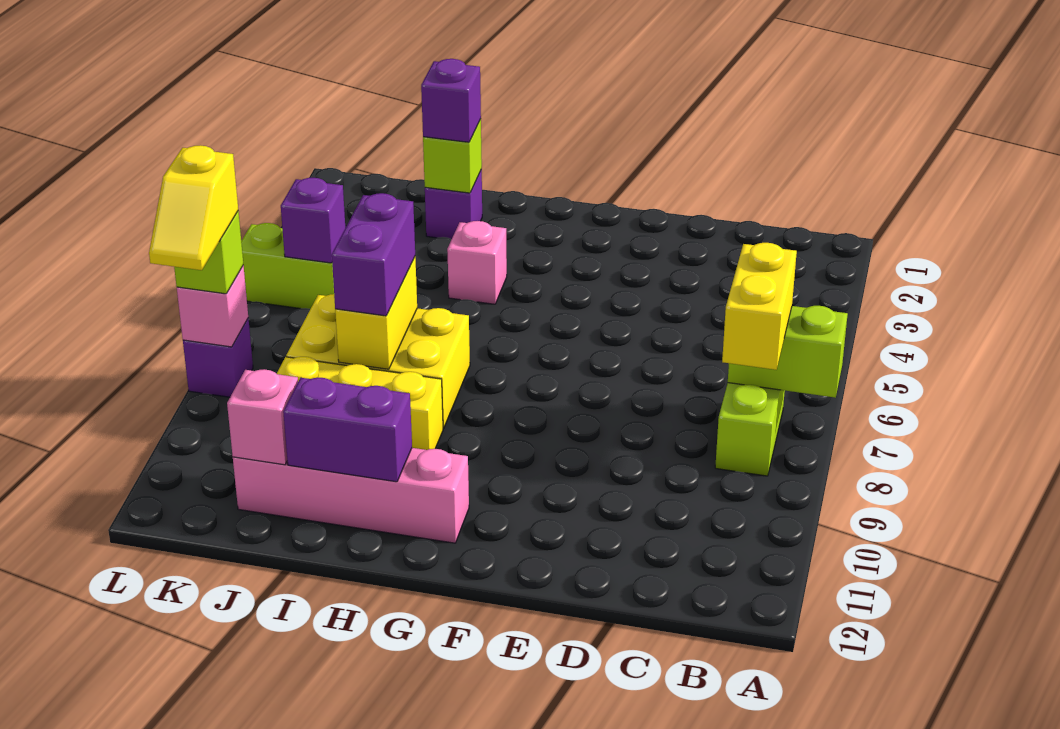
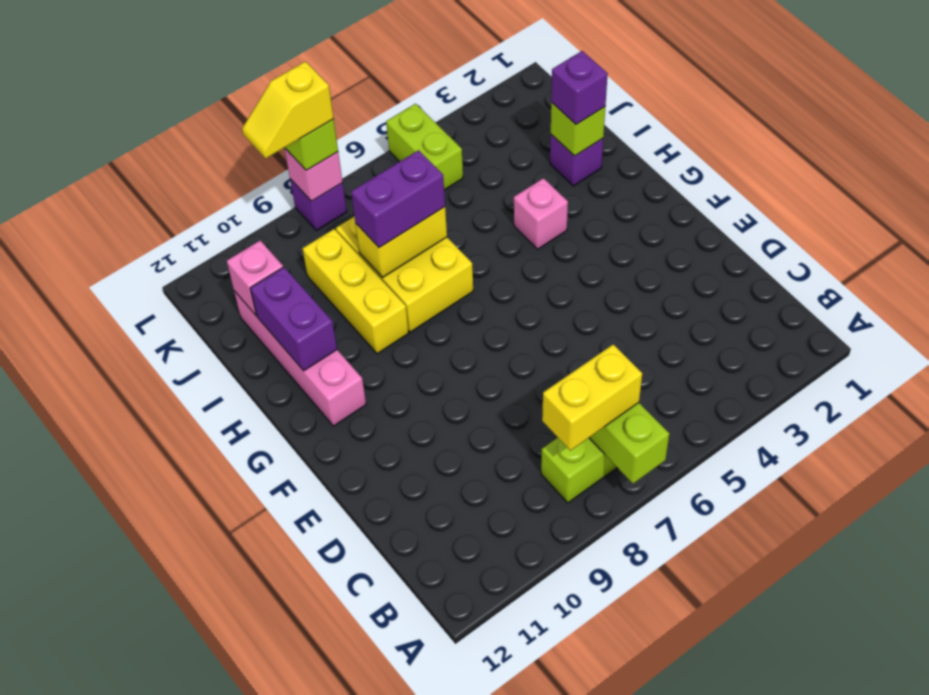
purple 1x1 brick [281,178,345,263] -> none

